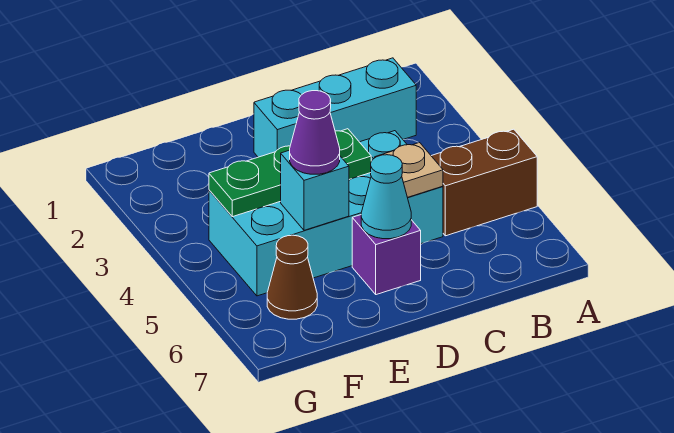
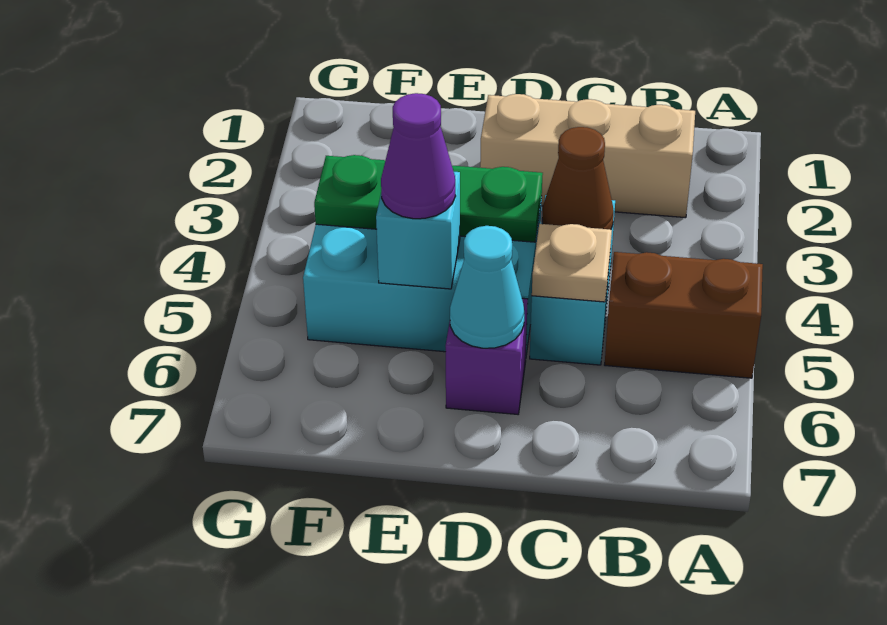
cyan 1x3 brick [254,58,416,157] -> tan 1x3 brick [480,94,695,218]
brown 1x1 cone [267,235,317,319] -> brown 1x1 cone moved to [542,127,614,229]

